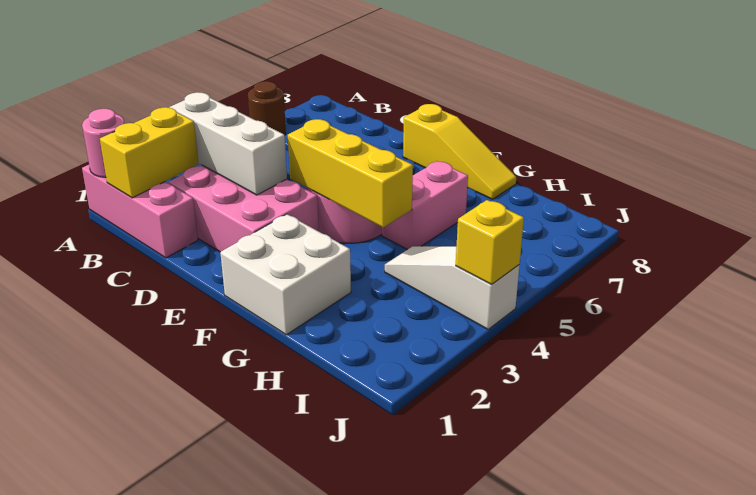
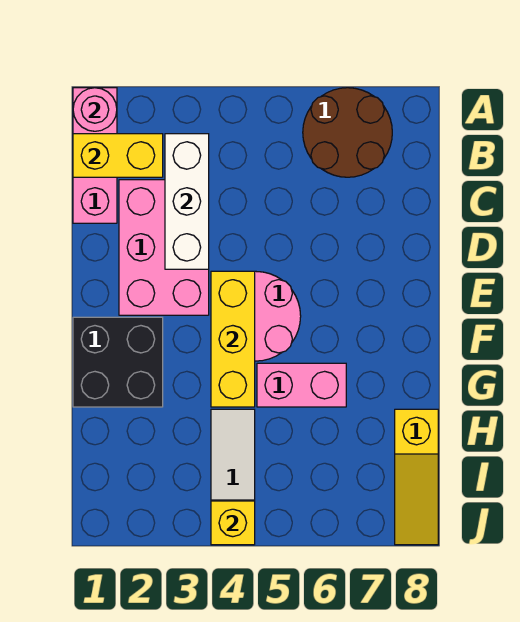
brown 1x1 round brick [248,81,286,135] -> brown 2x2 round brick [303,88,392,177]
yellow 1x3 slope [403,104,516,199] -> yellow 1x3 slope moved to [395,409,438,545]
white 2x2 brick [220,214,351,335] -> black 2x2 brick [73,317,163,407]

